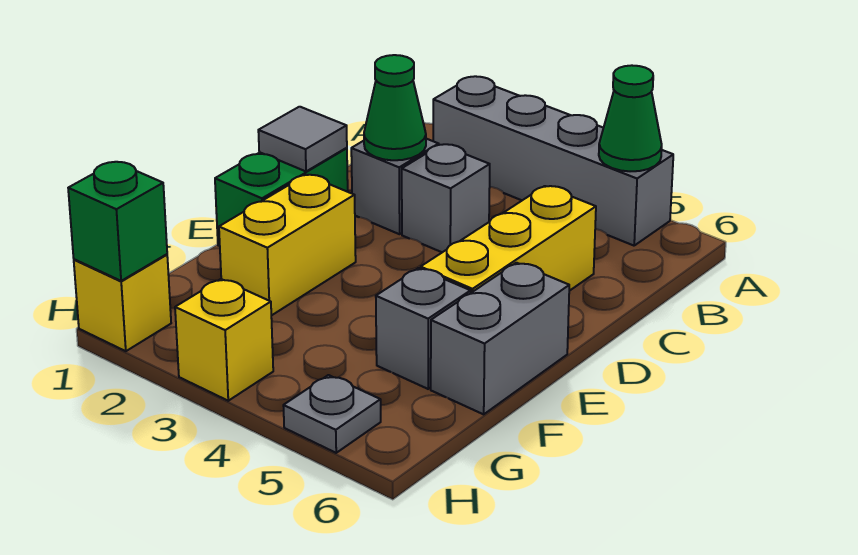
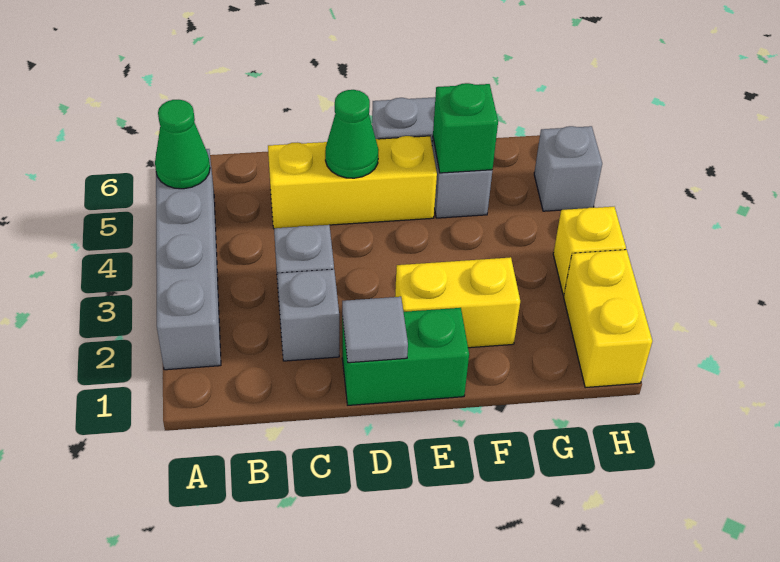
green 1x1 cone [364,55,426,160] -> green 1x1 cone moved to [325,90,379,178]
yellow 1x1 brick [74,254,171,351] -> yellow 1x2 brick [564,250,652,388]
green 1x1 brick [68,162,167,281] -> green 1x1 brick moved to [433,83,498,173]
grey 1x1 plate [283,375,381,453] -> grey 1x1 brick [534,126,602,211]

